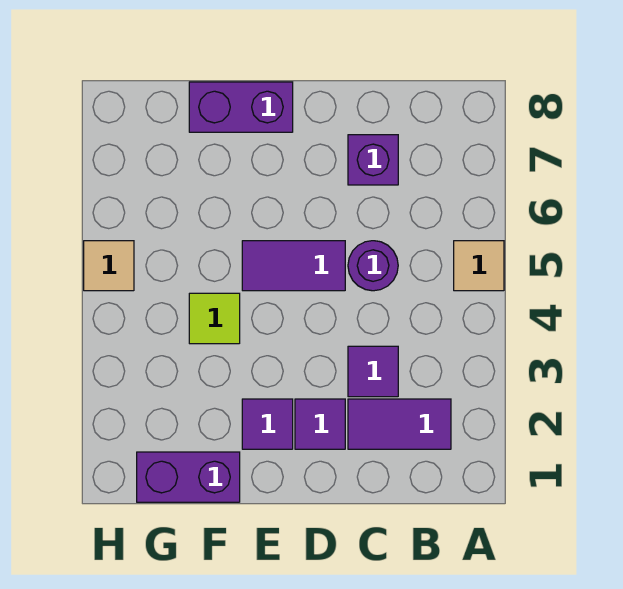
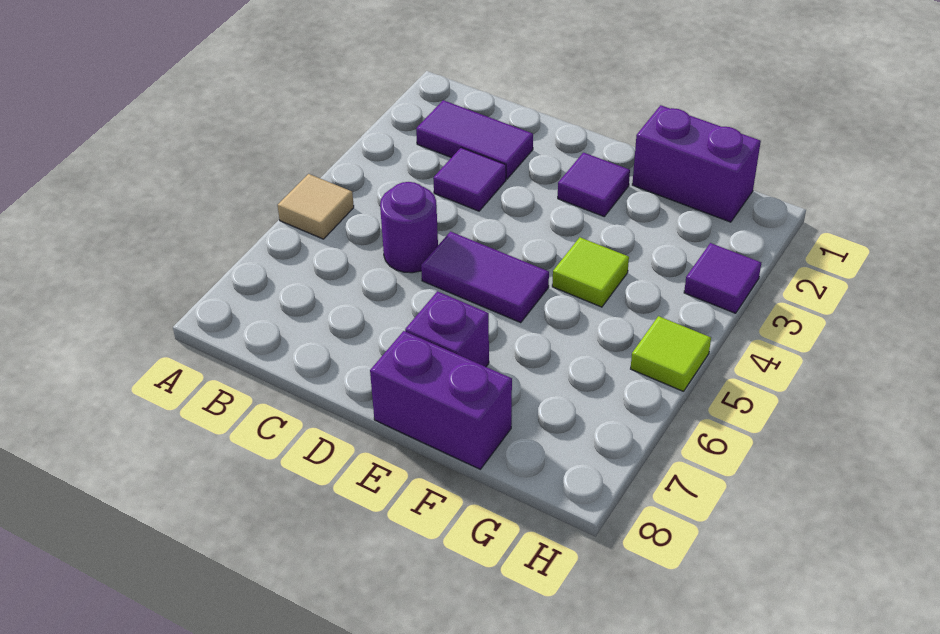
purple 1x1 brick [348,135,398,185] -> purple 1x1 brick moved to [405,291,489,367]
purple 1x1 tile [295,399,345,449] -> purple 1x1 tile moved to [684,243,761,313]
tan 1x1 tile [84,241,134,291] -> lime 1x1 tile [631,316,711,391]

